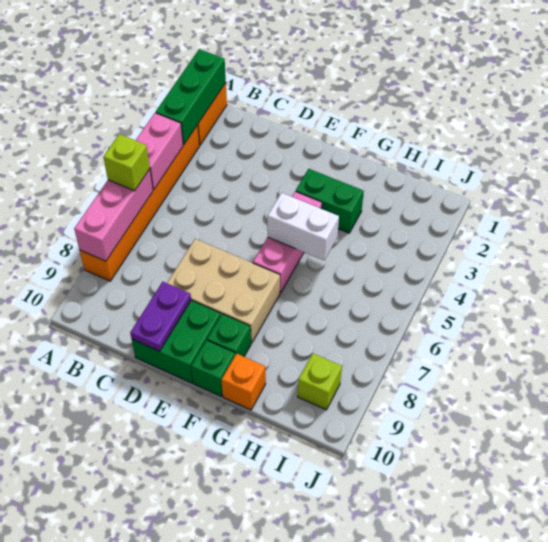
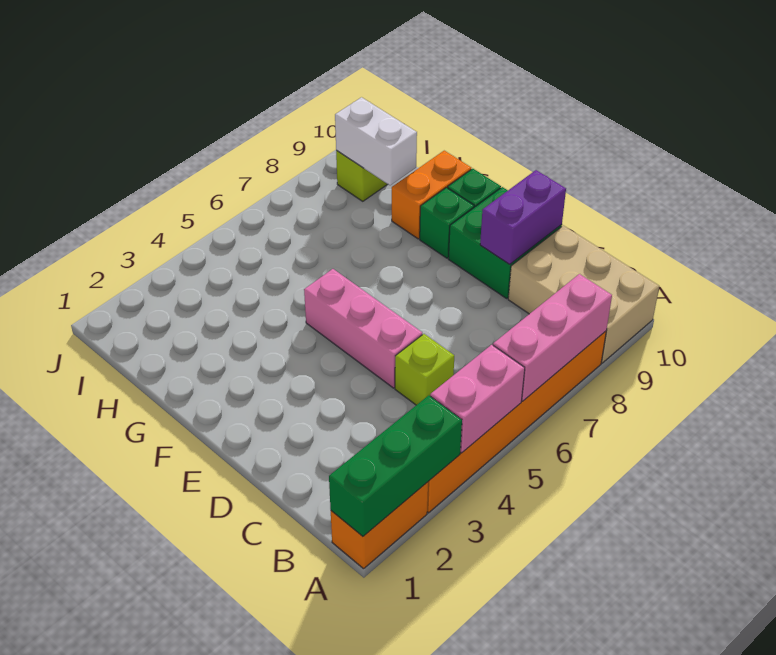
lime 1x1 brick [103,134,150,191] -> lime 1x1 brick moved to [395,334,454,405]
tan 2x3 brick [167,239,280,343] -> tan 2x3 brick moved to [508,226,659,363]
purple 1x2 plate [130,282,191,351] -> purple 1x2 brick [480,170,566,264]
green 1x2 brick [296,169,364,233] -> none
pink 1x3 brick [253,191,322,293] -> pink 1x3 brick turned to [304,269,422,388]
white 1x2 brick [267,193,339,260] -> white 1x2 brick moved to [335,97,417,185]
orange 1x1 brick [221,354,266,410] -> orange 1x2 brick [392,151,471,239]

